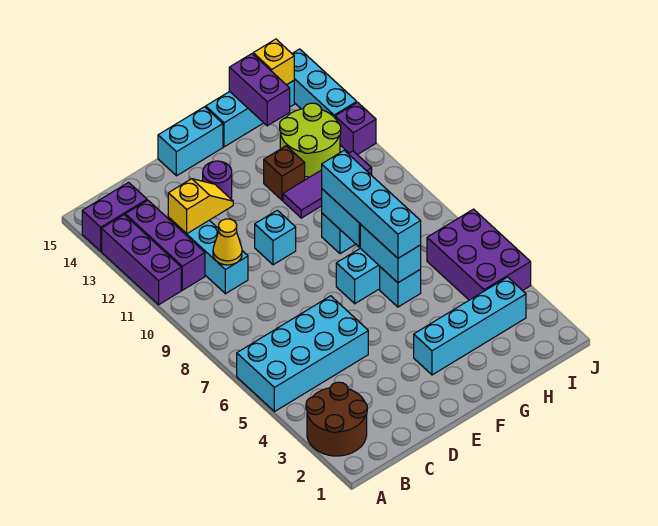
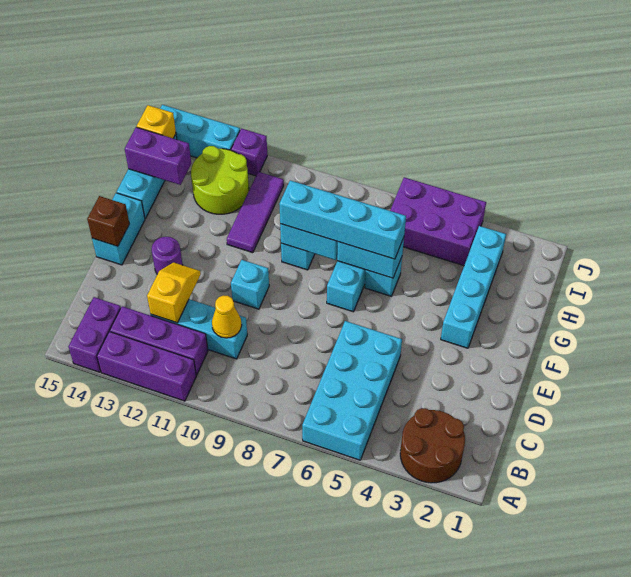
brown 1x1 brick [264,146,305,200] -> brown 1x1 brick moved to [87,196,129,246]

